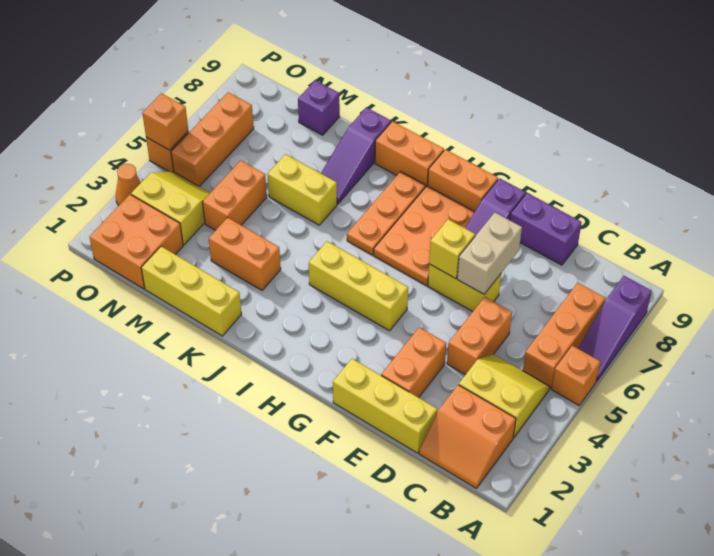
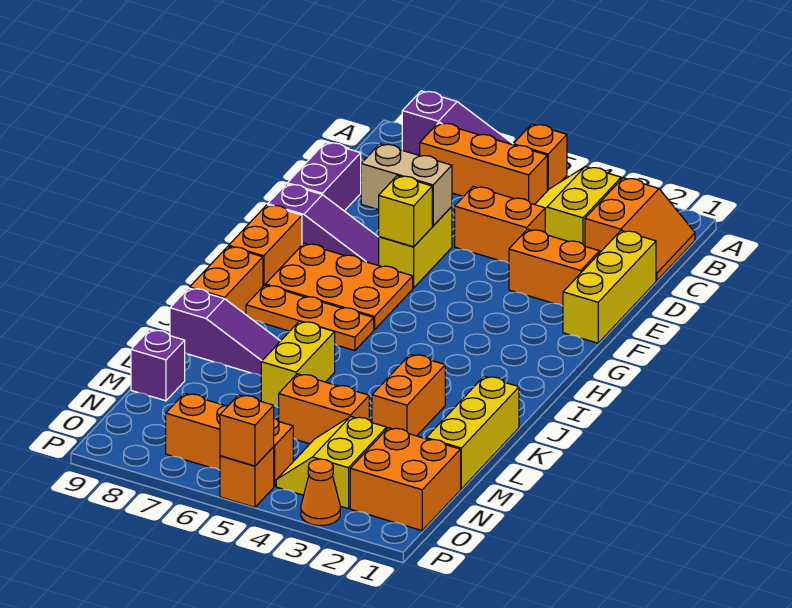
yellow 1x3 brick [309,241,408,331] -> none

